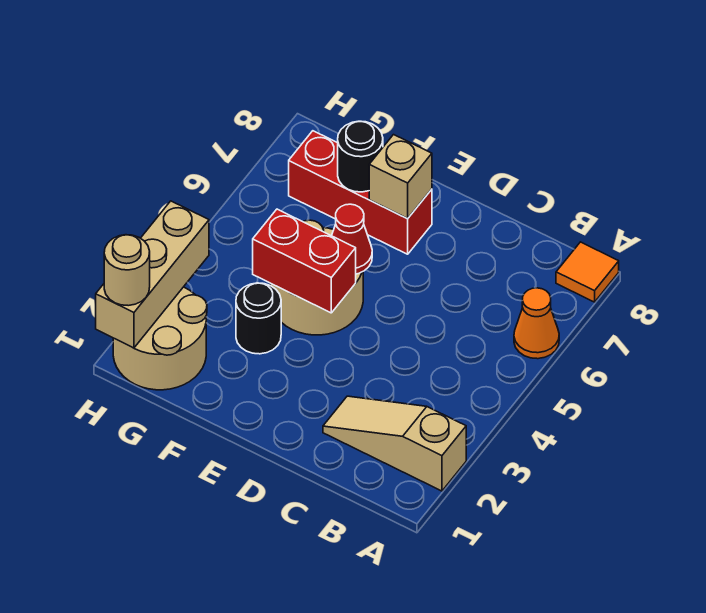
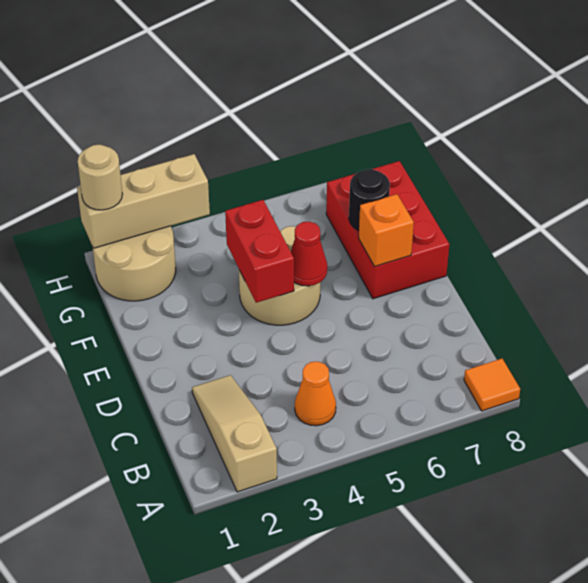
orange 1x1 cone [514,288,559,359] -> orange 1x1 cone moved to [295,361,336,426]
red 1x3 brick [289,131,432,254] -> red 2x3 brick [326,161,449,299]
tan 1x1 brick [369,135,432,219] -> orange 1x1 brick [359,194,414,267]
black 1x1 round brick [236,283,281,354] -> none

